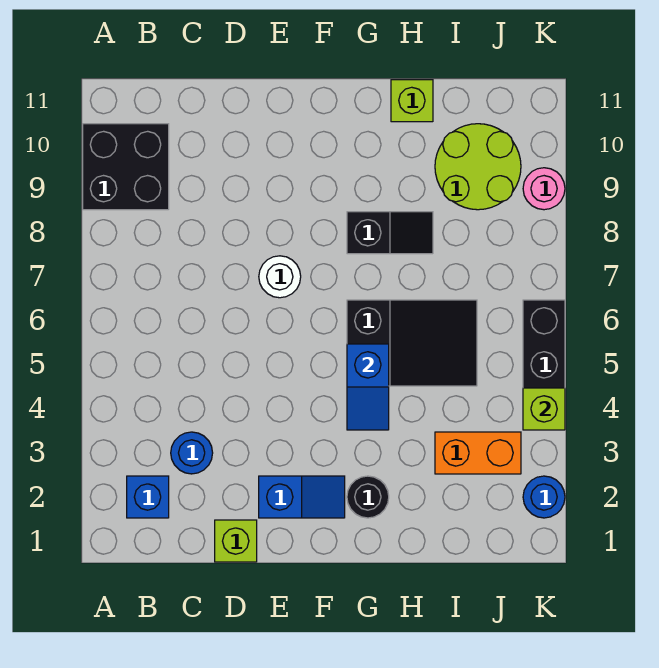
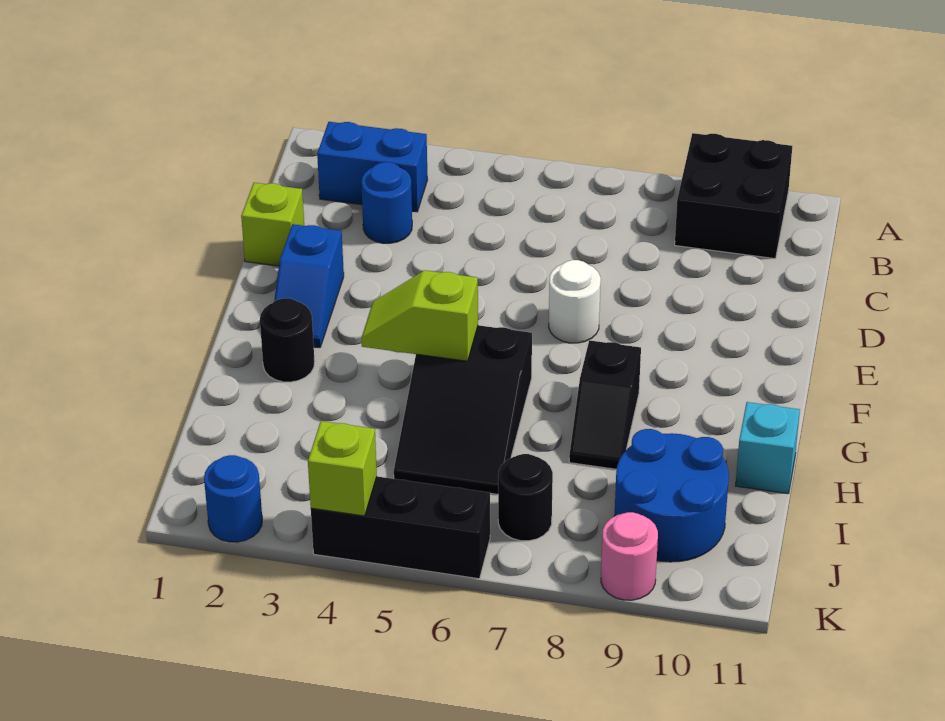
blue 1x1 brick [127,476,169,518] -> blue 1x2 brick [317,122,428,212]
blue 1x2 slope [347,344,389,430] -> lime 1x2 slope [361,270,478,361]
lime 1x1 brick [391,80,433,122] -> cyan 1x1 brick [736,402,800,494]
orange 1x2 brick [435,432,521,474] -> none
lime 2x2 round brick [435,124,521,210] -> blue 2x2 round brick [614,429,729,562]
none -> black 1x1 round brick [498,454,553,541]

